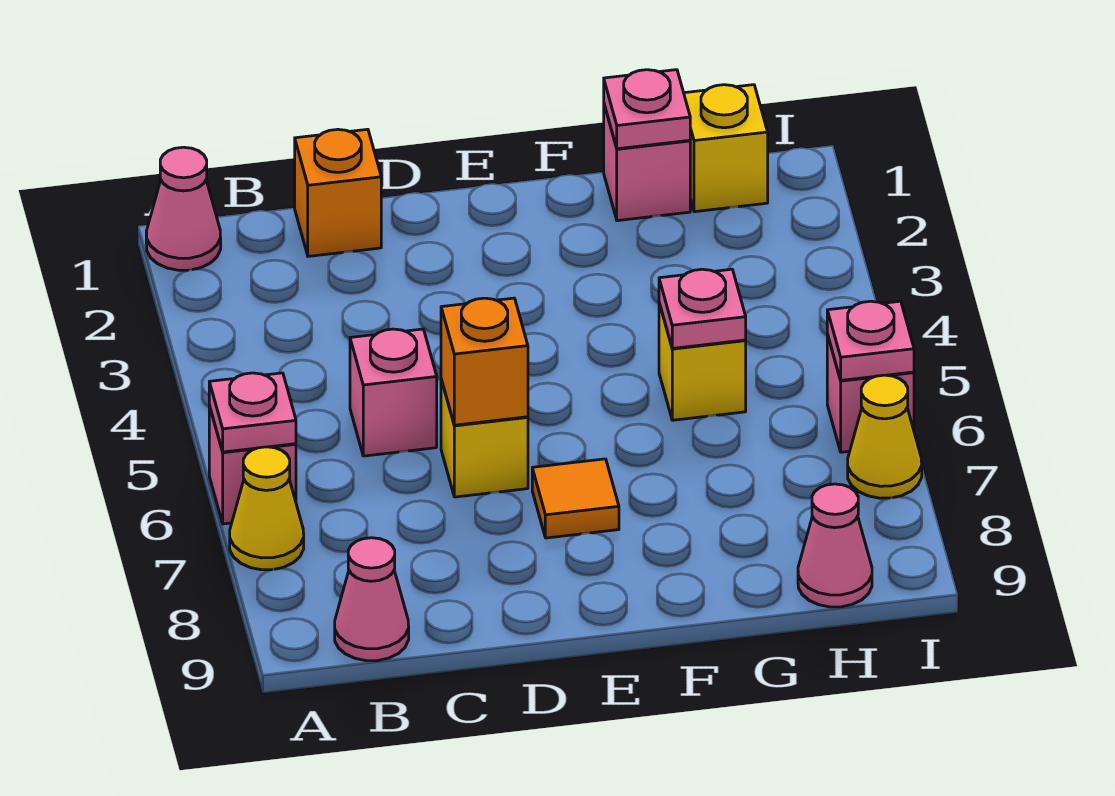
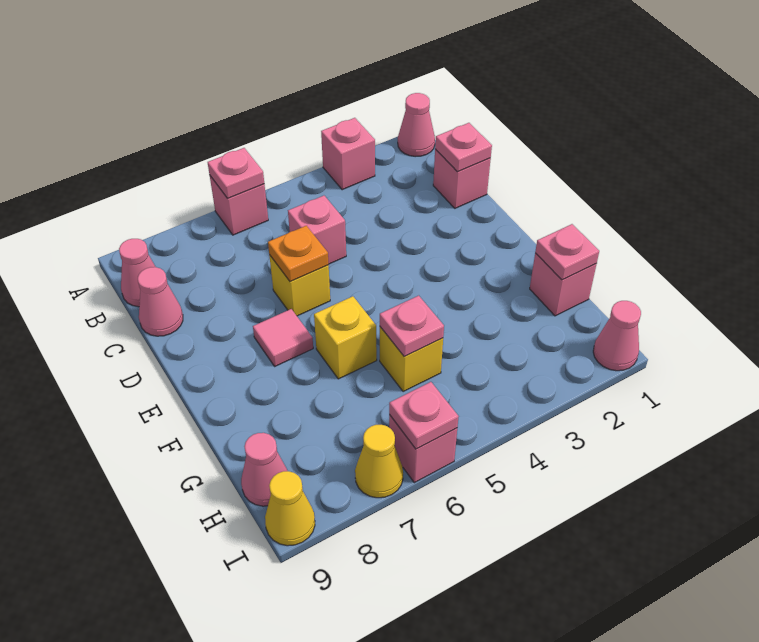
none -> pink 1x1 brick [321,118,375,190]
yellow 1x1 cone [230,447,304,570] -> yellow 1x1 cone moved to [265,471,315,546]
orange 1x1 brick [295,129,381,256] -> pink 1x1 brick [433,149,491,208]
none -> pink 1x1 plate [435,123,492,172]
none -> pink 1x1 cone [138,267,183,336]
orange 1x1 brick [441,298,528,425] -> orange 1x1 plate [268,226,329,282]
orange 1x1 tile [532,459,619,538] -> pink 1x1 tile [253,309,313,366]
yellow 1x1 brick [684,85,768,212] -> yellow 1x1 brick moved to [314,296,377,379]
none -> pink 1x1 cone [593,301,641,371]

